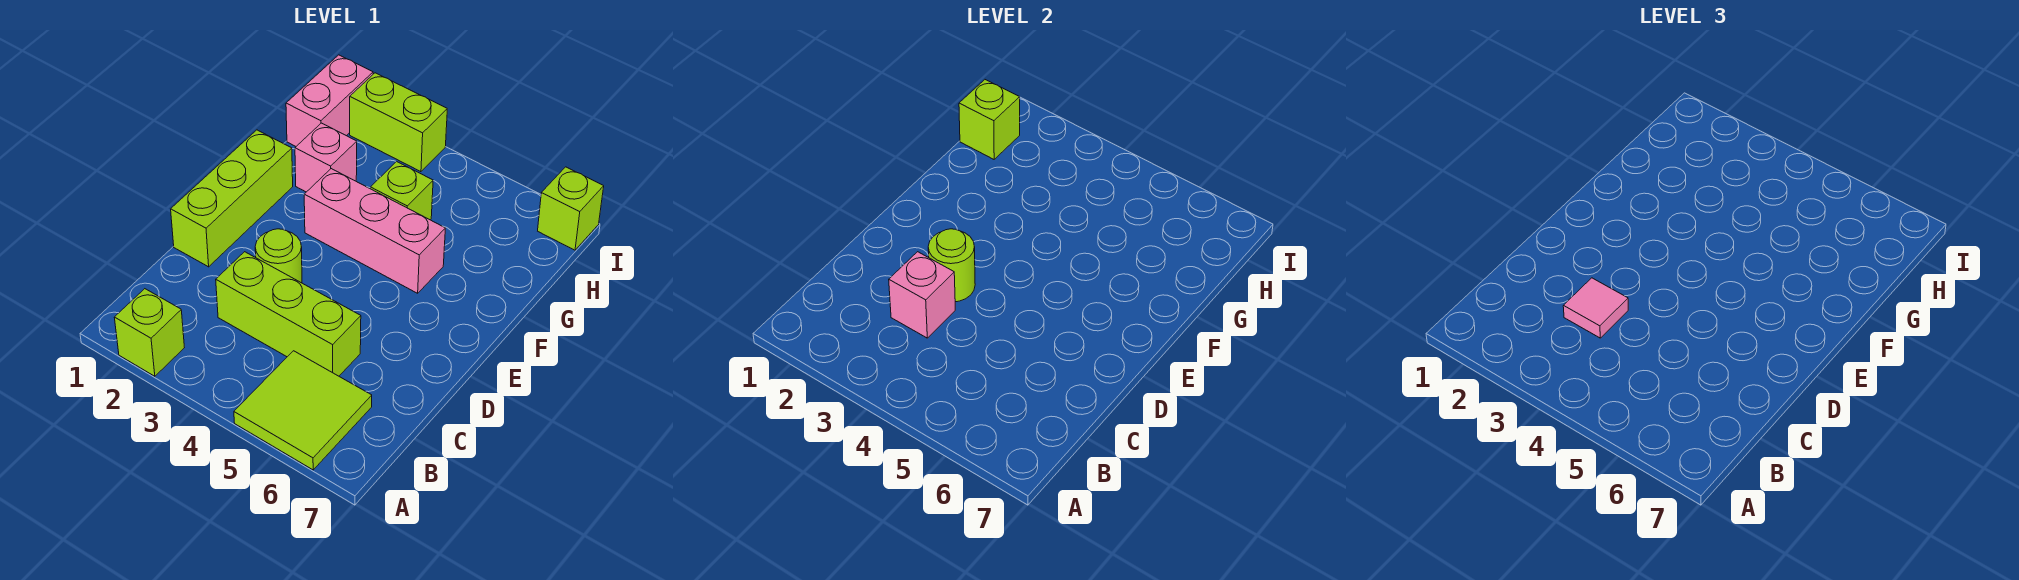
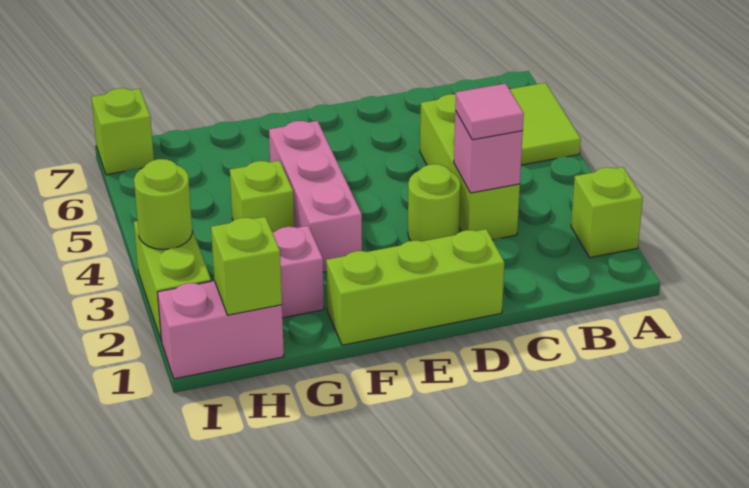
lime 1x1 round brick [928,229,975,302] -> lime 1x1 round brick moved to [134,159,192,250]

